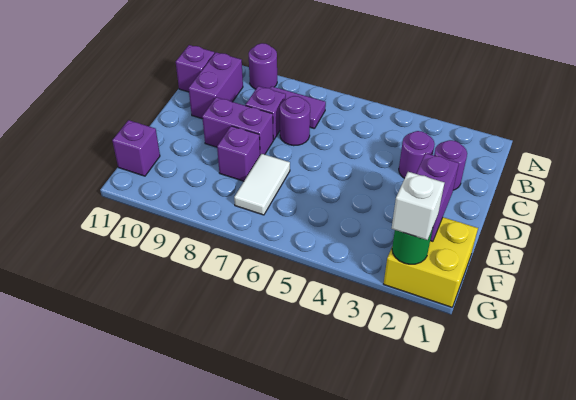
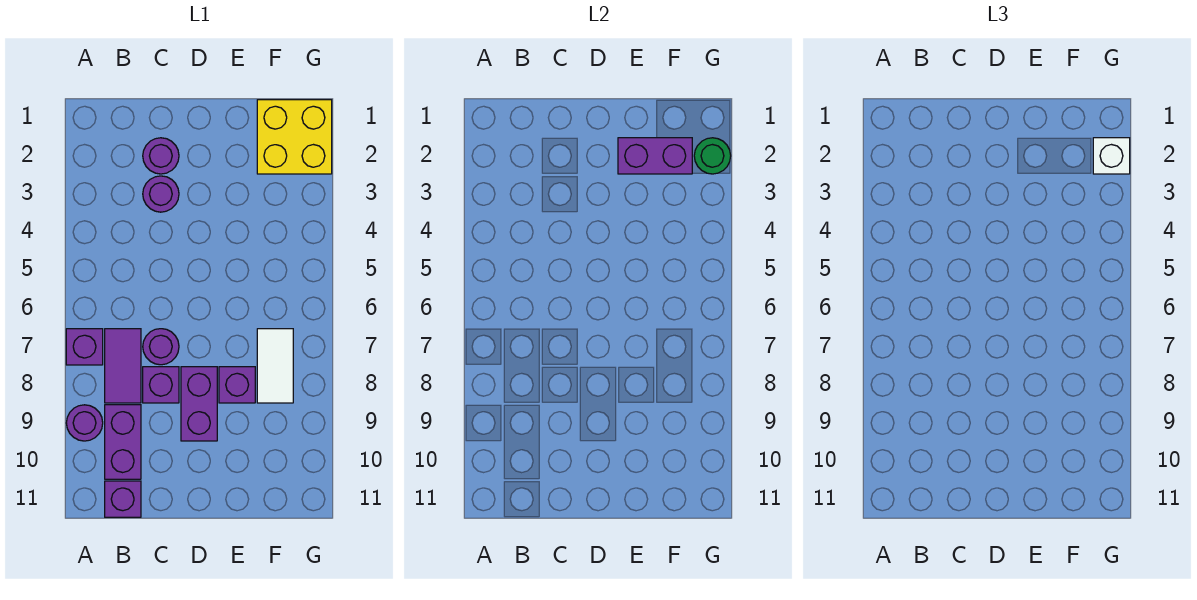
purple 1x2 brick [189,52,243,118] -> purple 1x2 brick turned to [105,405,141,479]
white 1x2 tile [234,154,290,215] -> white 1x2 tile turned to [257,329,293,403]
purple 1x1 brick [112,120,160,176] -> purple 1x1 brick moved to [66,329,103,365]

